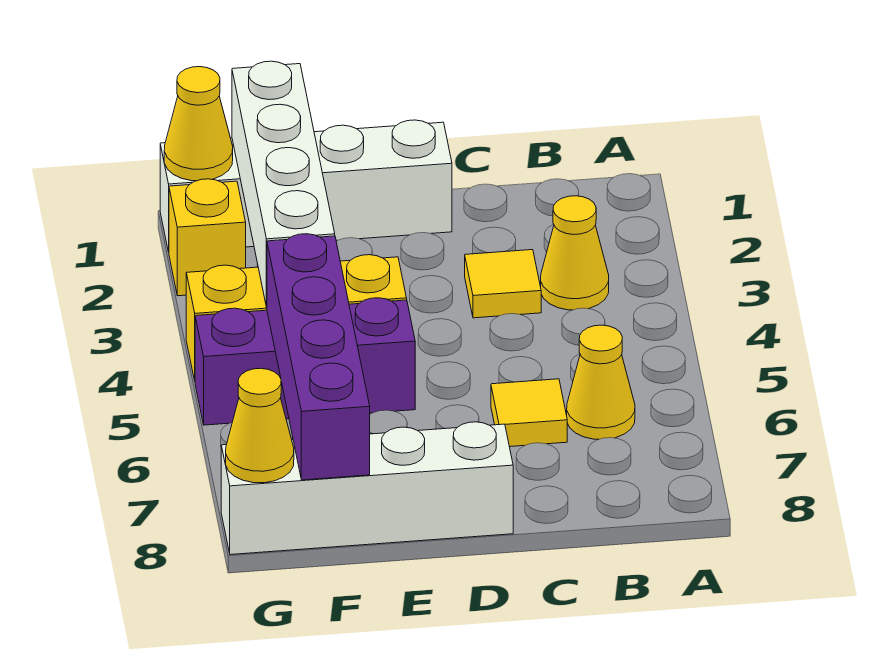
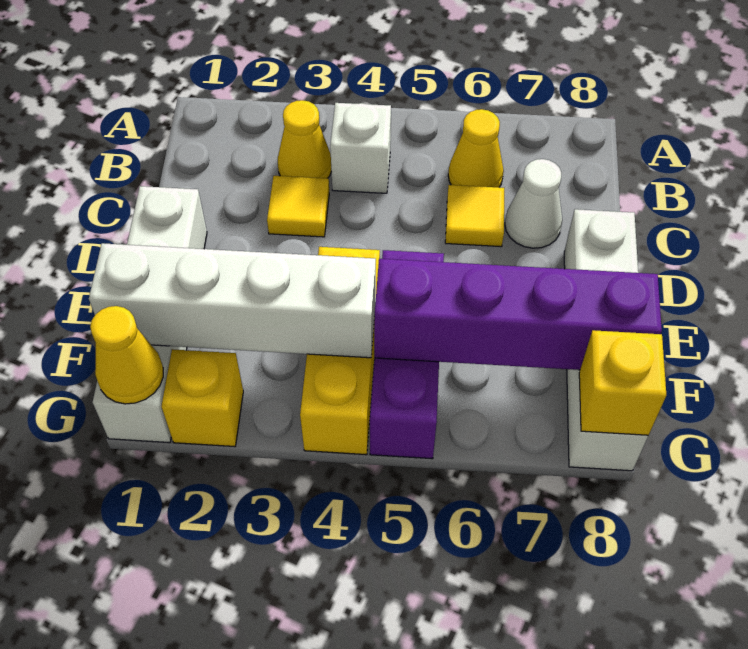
none -> white 1x1 brick [330,103,391,193]
none -> white 1x1 cone [505,159,562,248]
yellow 1x1 cone [226,368,294,483] -> yellow 1x1 brick [579,330,666,435]

